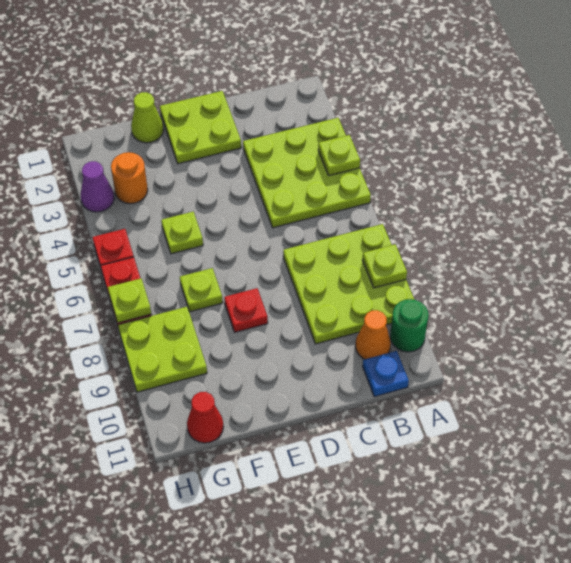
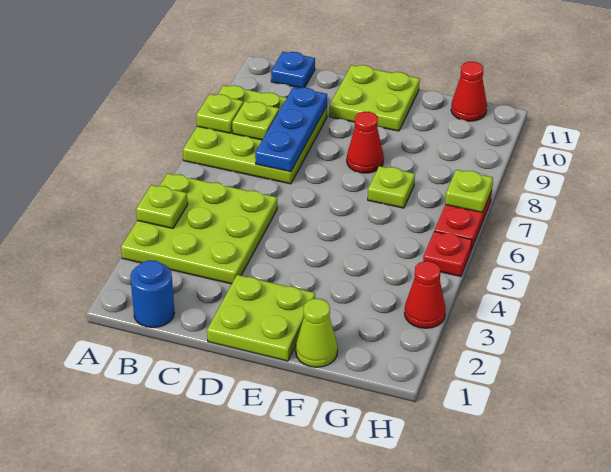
green 1x1 round brick [390,299,429,352] -> none
none -> blue 1x1 round brick [130,260,175,328]
orange 1x1 cone [355,310,391,359] -> none
none -> blue 1x3 plate [255,87,327,172]
red 1x1 plate [224,288,268,332] -> red 1x1 cone [347,112,384,173]
lime 1x1 plate [161,212,203,254] -> lime 1x1 plate moved to [232,101,279,140]
orange 1x1 round brick [111,152,148,204] -> none
lime 2x2 plate [118,307,207,392] -> lime 2x2 plate moved to [329,65,420,131]
purple 1x1 cone [81,161,114,212] -> red 1x1 cone [404,261,446,328]

